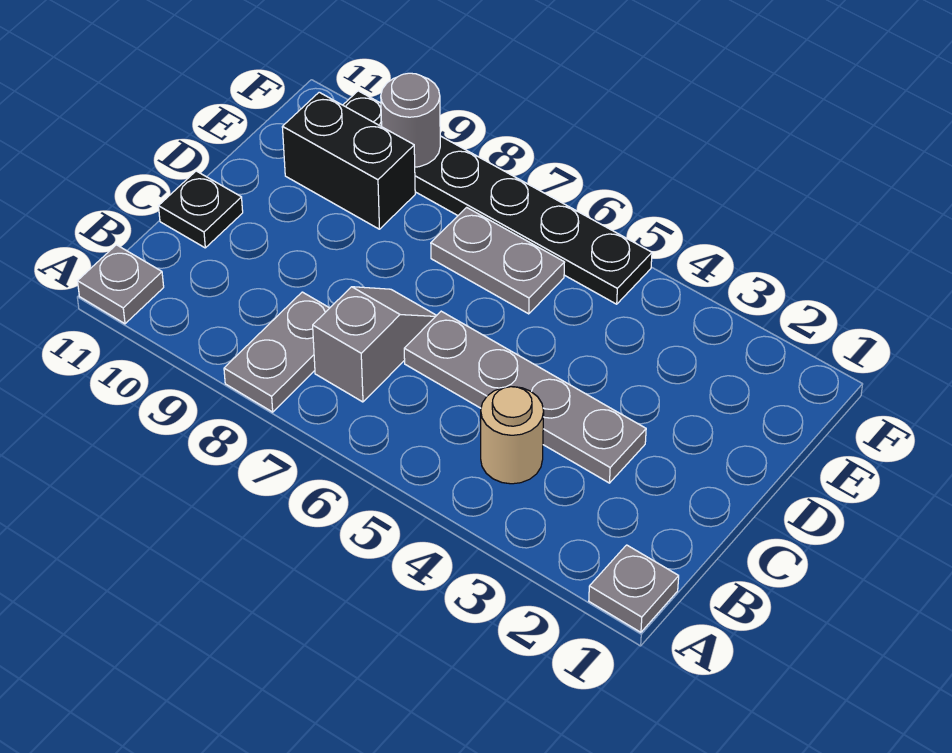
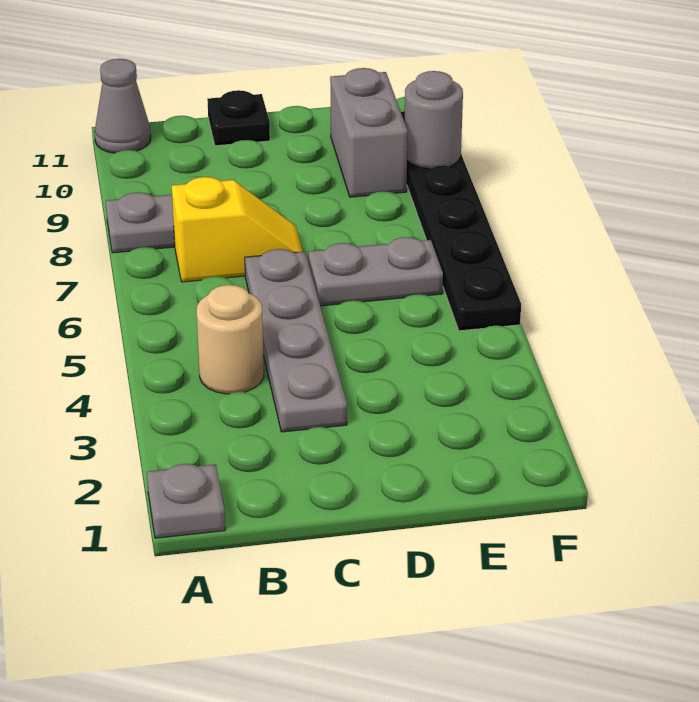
grey 1x1 plate [78,245,164,324] -> grey 1x1 cone [95,59,151,153]
grey 1x2 slope [313,287,437,402] -> yellow 1x2 slope [172,177,303,282]
grey 1x2 plate [431,207,565,314] -> grey 1x2 plate turned to [308,237,443,306]
black 1x2 brick [282,92,415,229] -> grey 1x2 brick [330,68,408,197]

